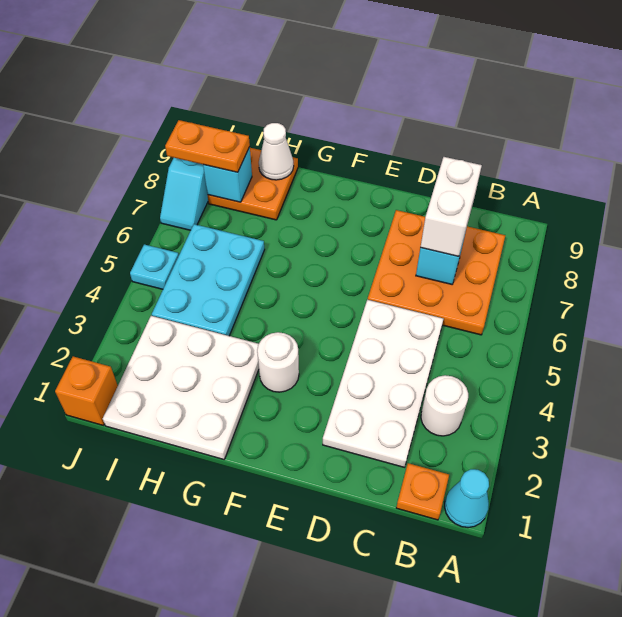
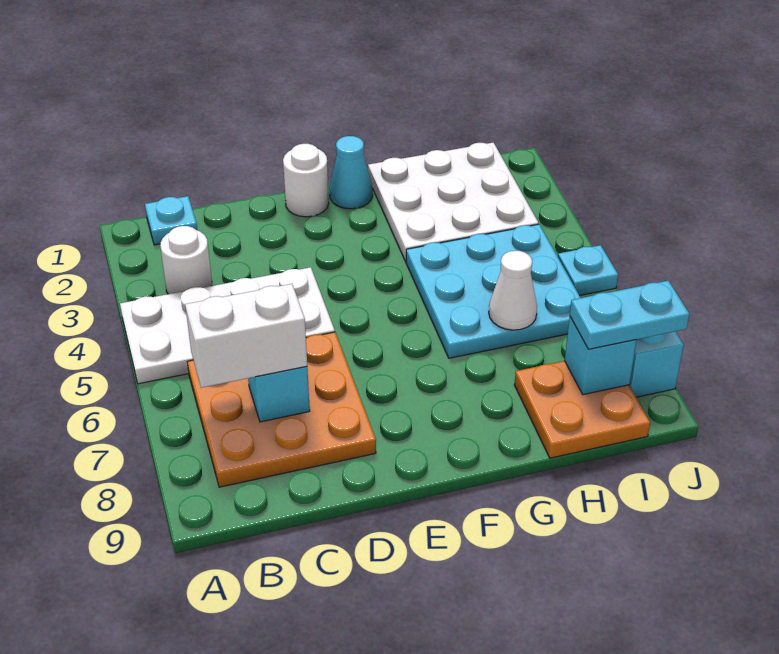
cyan 1x1 cone [445,469,489,528] -> cyan 1x1 cone moved to [329,136,373,209]
orange 1x1 plate [396,463,449,520] -> cyan 1x1 plate [145,196,197,245]
white 2x4 plate [323,300,443,467] -> white 2x4 plate turned to [120,267,335,384]
white 1x2 brick [420,157,482,256] -> white 1x2 brick turned to [185,284,307,388]
white 1x1 round brick [257,332,299,392] -> white 1x1 round brick moved to [283,144,329,217]
cyan 2x3 plate [152,224,265,336] -> cyan 3x3 plate [406,224,580,358]
white 1x1 cone [259,123,294,180] -> white 1x1 cone moved to [489,251,537,330]
orange 1x2 plate [165,120,250,172] -> cyan 1x2 plate [570,281,689,349]
orange 1x1 brick [55,356,118,425] -> none

